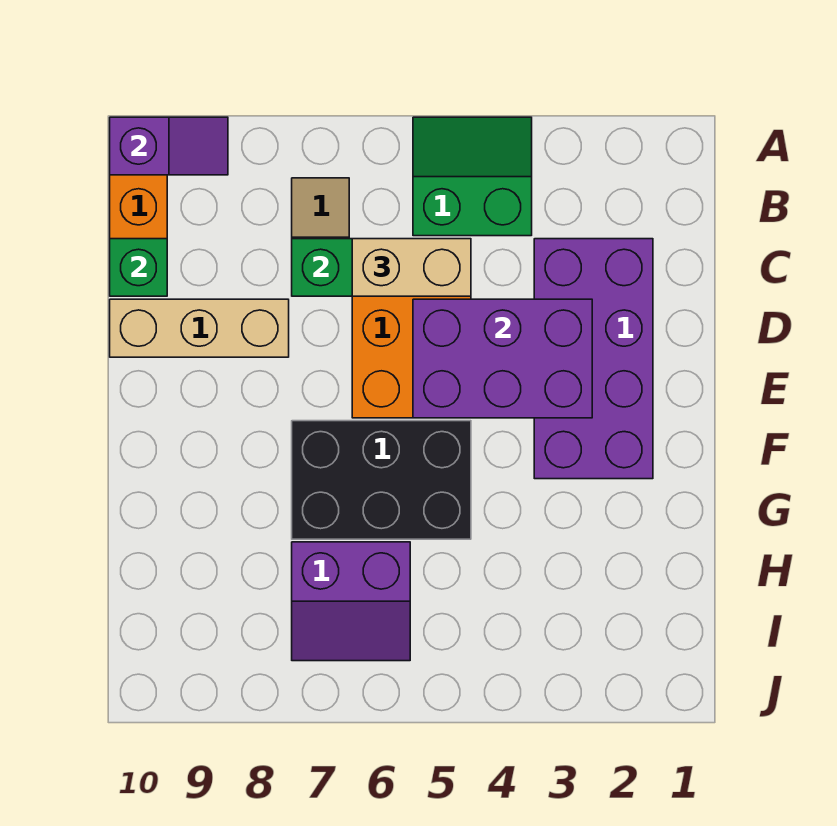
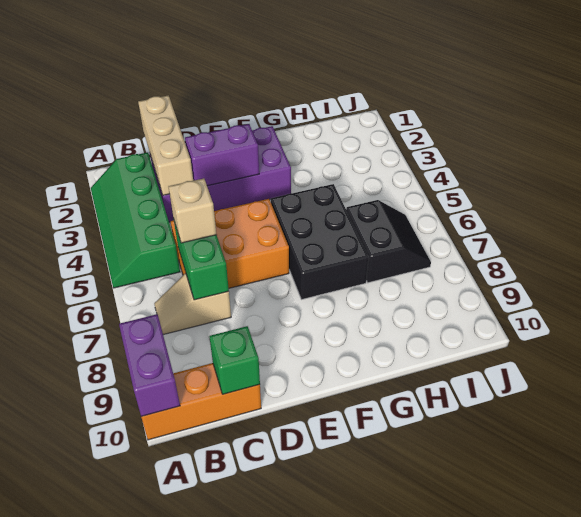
green 2x2 slope [413,117,532,236] -> green 2x4 slope [91,152,180,288]
purple 1x2 slope [110,117,228,175] -> purple 1x2 brick [119,314,180,417]
tan 1x2 brick [352,239,471,296] -> tan 1x1 brick [168,178,217,243]
purple 2x3 brick [413,299,592,418] -> purple 1x2 brick [185,124,259,186]
tan 1x3 brick [110,299,289,357] -> tan 1x3 brick moved to [138,95,193,195]
purple 2x2 slope [292,542,410,661] -> black 2x2 slope [346,200,431,283]

